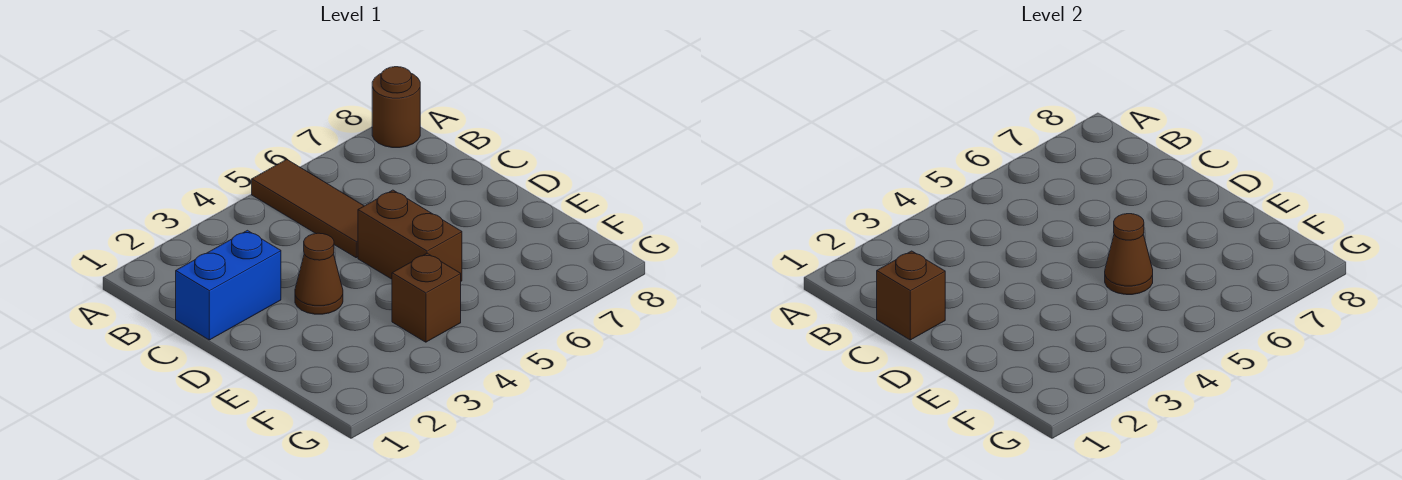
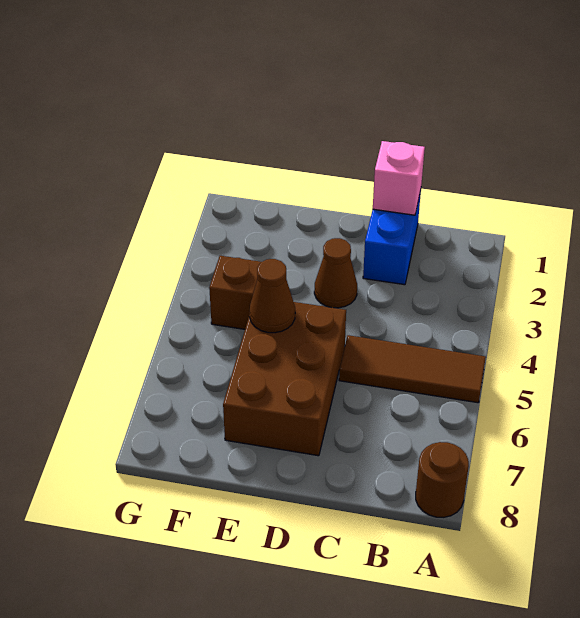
brown 1x1 brick [877,251,945,340] -> pink 1x1 brick [373,141,425,215]
brown 1x2 brick [358,190,462,281] -> brown 2x3 brick [223,302,346,456]

